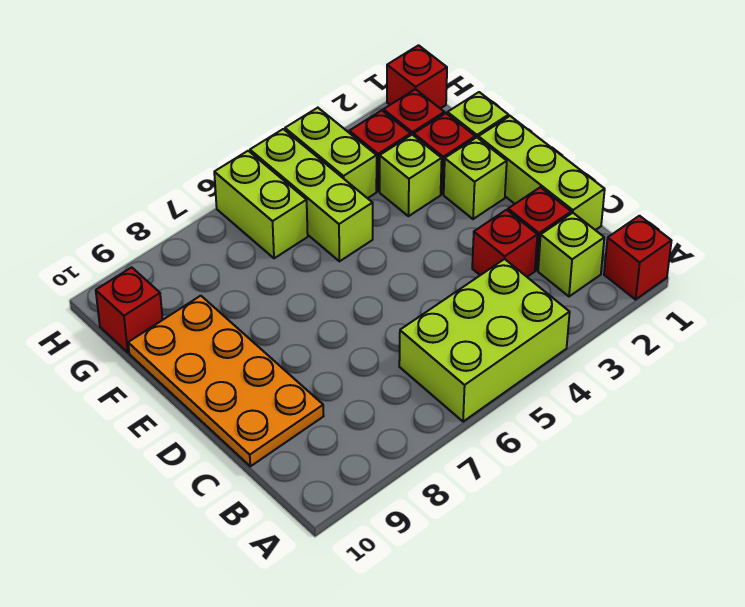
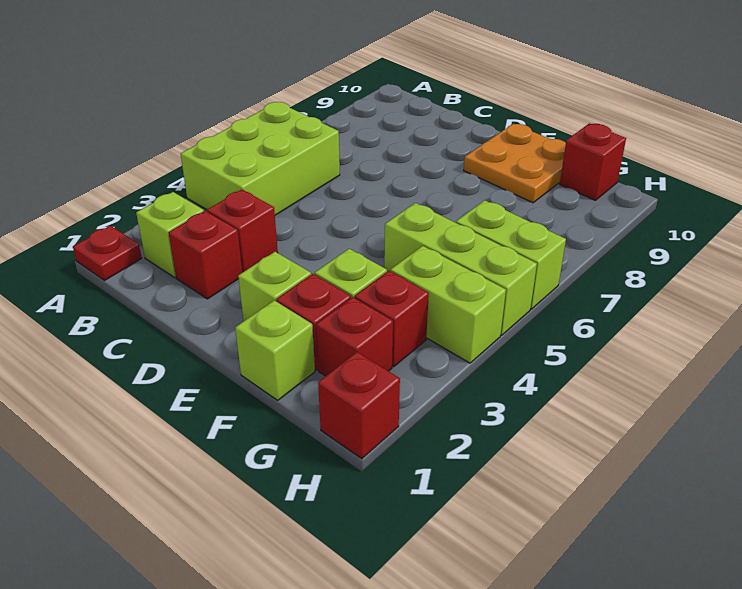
red 1x1 brick [604,216,671,300] -> red 1x1 plate [73,226,142,280]
lime 1x3 brick [478,116,605,230] -> none
orange 2x4 plate [128,296,324,466] -> orange 2x2 plate [464,124,566,203]

